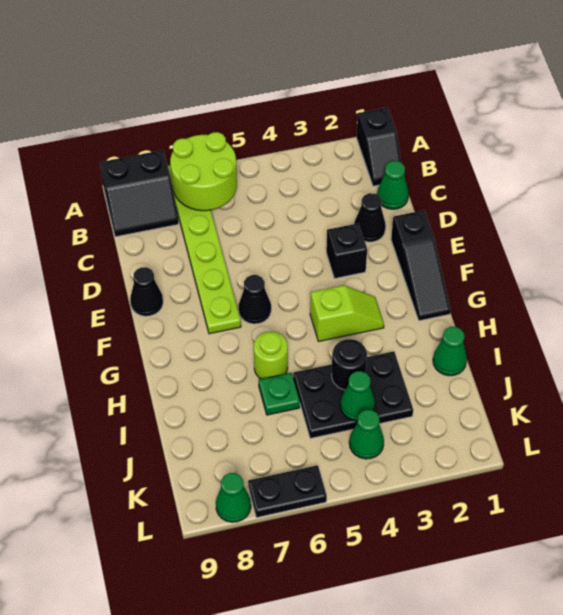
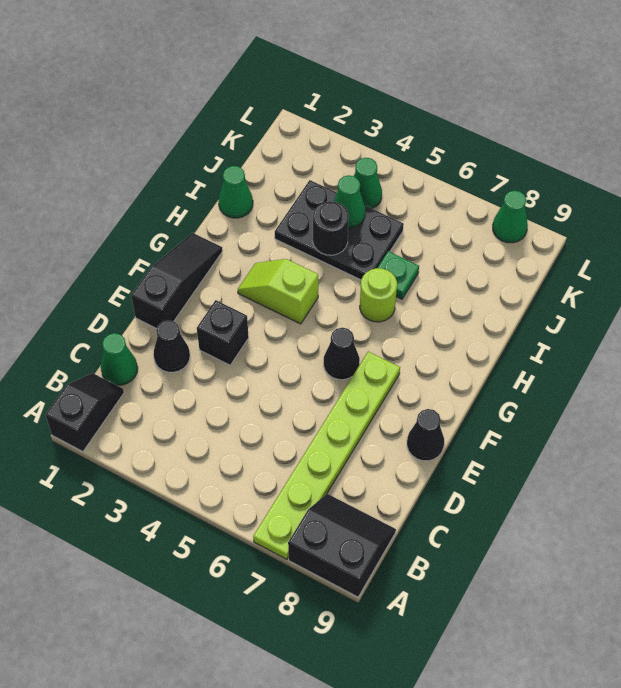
lime 2x2 round brick [170,132,237,211] -> none
black 1x2 plate [248,465,327,518] -> none

